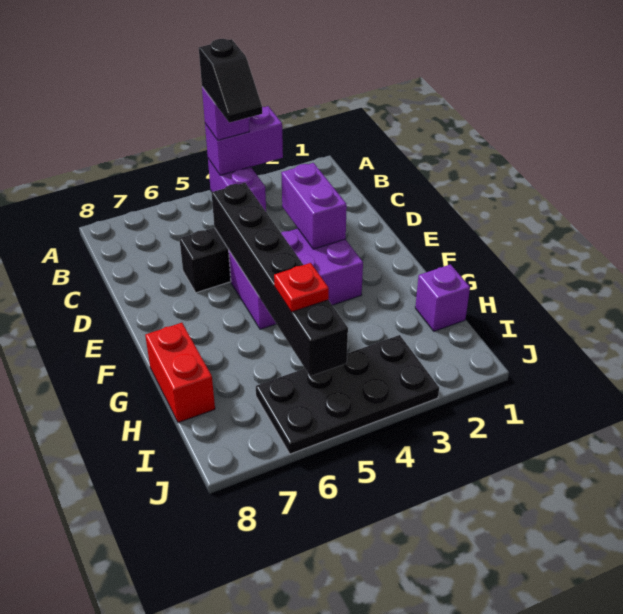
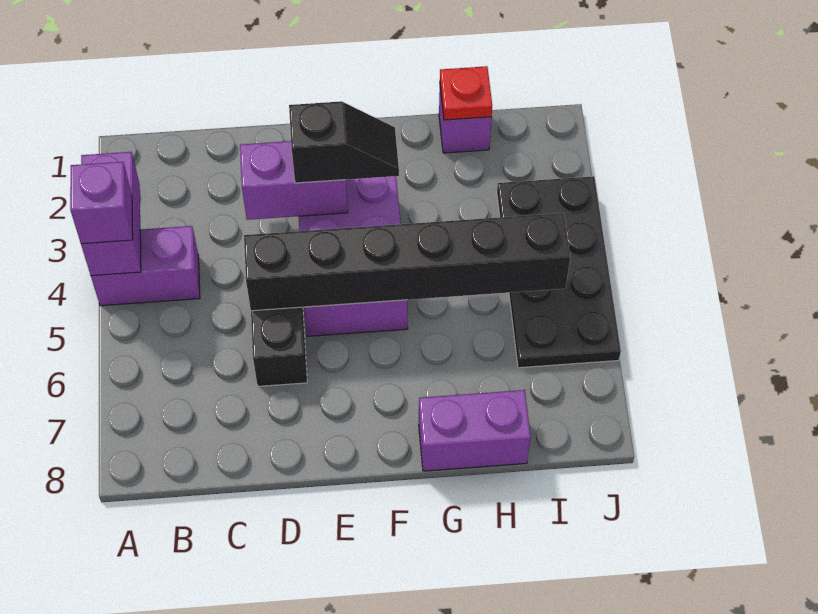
black 1x2 slope [199,39,262,123] -> black 1x2 slope moved to [289,101,399,183]
red 1x2 brick [145,323,215,422] -> purple 1x2 brick [419,390,531,471]
red 1x1 plate [274,263,329,312] -> red 1x1 plate moved to [440,66,492,120]

